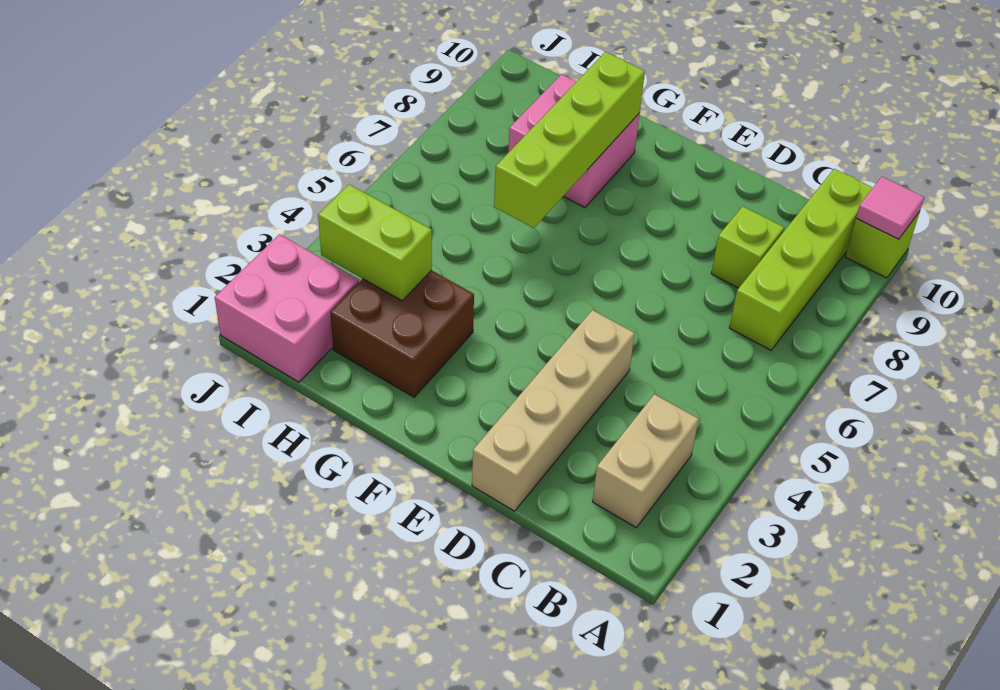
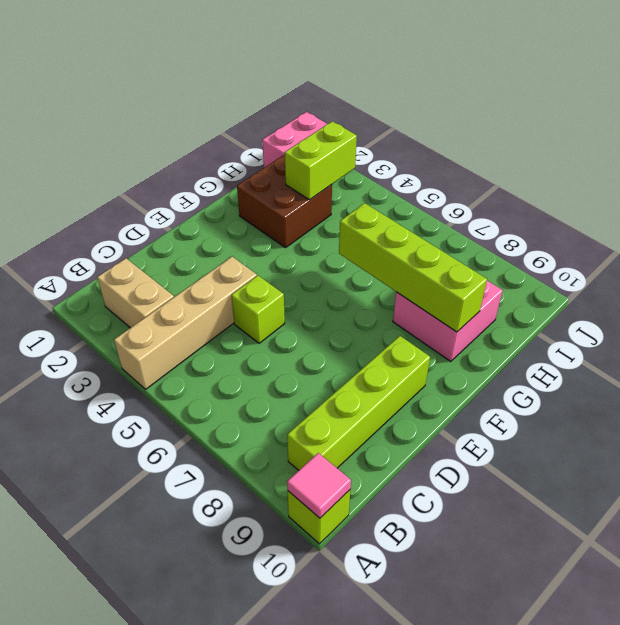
lime 1x4 brick [729,169,873,350] -> lime 1x4 brick turned to [287,336,430,470]
lime 1x1 brick [711,206,784,288] -> lime 1x1 brick moved to [231,276,285,343]
tan 1x4 brick [472,310,635,511] -> tan 1x4 brick turned to [114,257,257,389]

